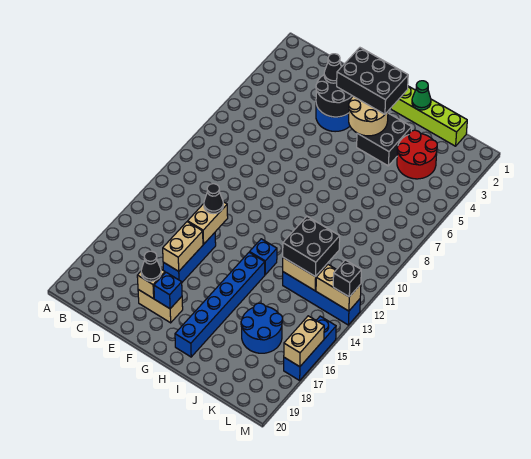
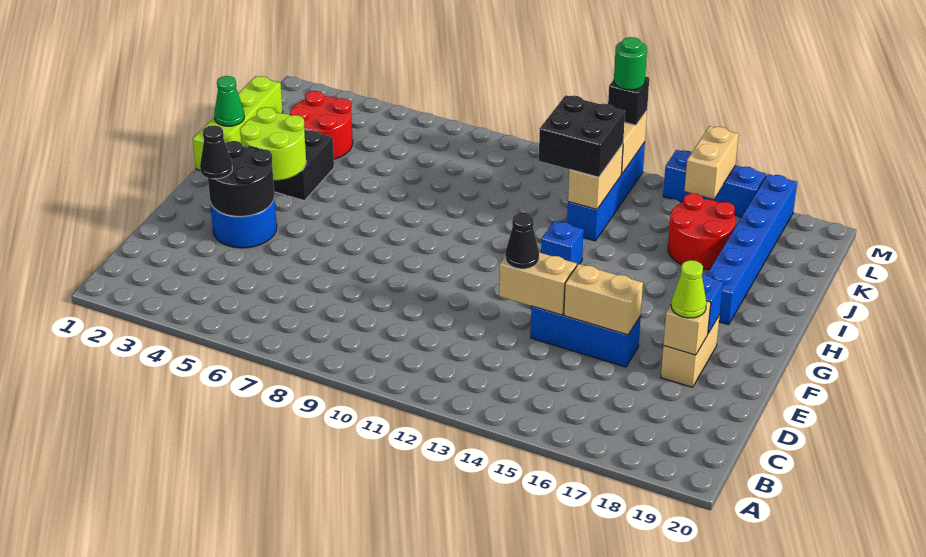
black 1x1 cone [141,251,161,281] -> lime 1x1 cone [671,260,707,318]
black 2x3 brick [337,48,408,114] -> none
tan 2x2 round brick [349,96,388,136] -> lime 2x2 round brick [240,107,306,181]
blue 1x6 brick [175,252,265,357] -> blue 1x6 brick turned to [707,174,797,325]
blue 2x2 round brick [241,303,283,353] -> red 2x2 round brick [668,193,736,270]
none -> green 1x1 round brick [614,37,647,90]
tan 1x2 brick [284,316,324,367] -> tan 1x2 brick turned to [684,126,739,199]

